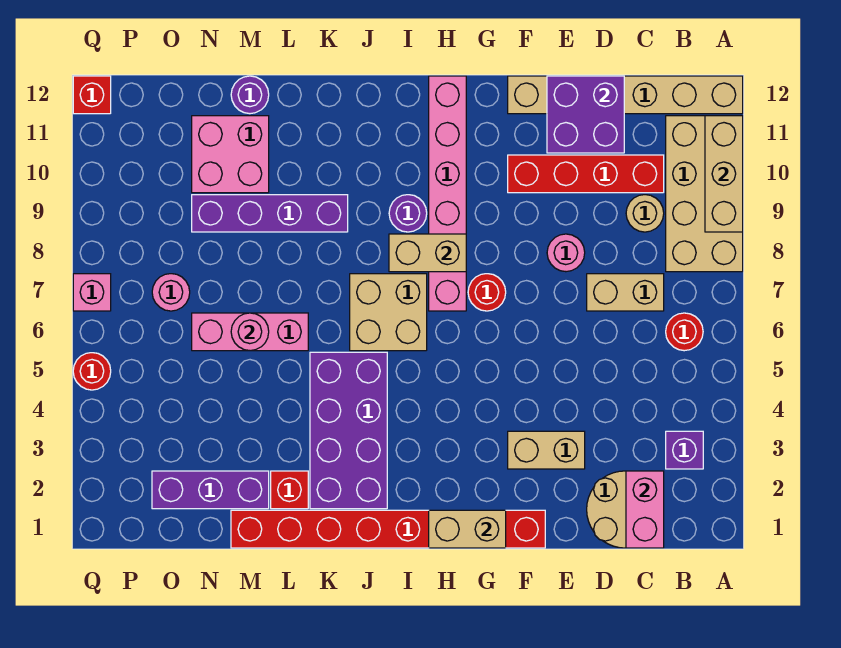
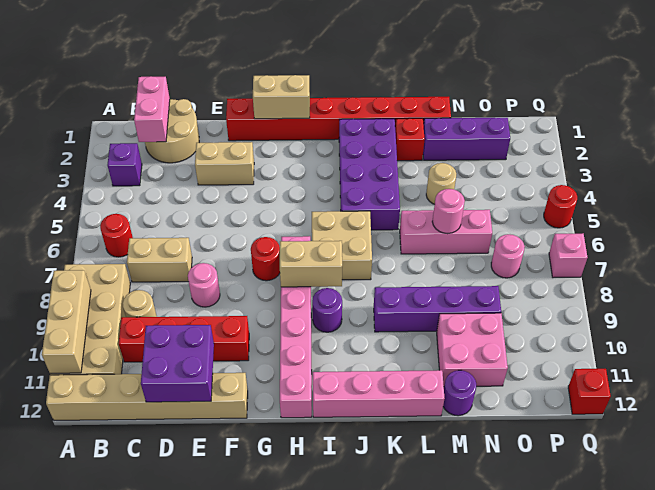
none -> pink 1x4 brick [313,370,445,417]
none -> tan 1x1 round brick [426,163,456,204]

